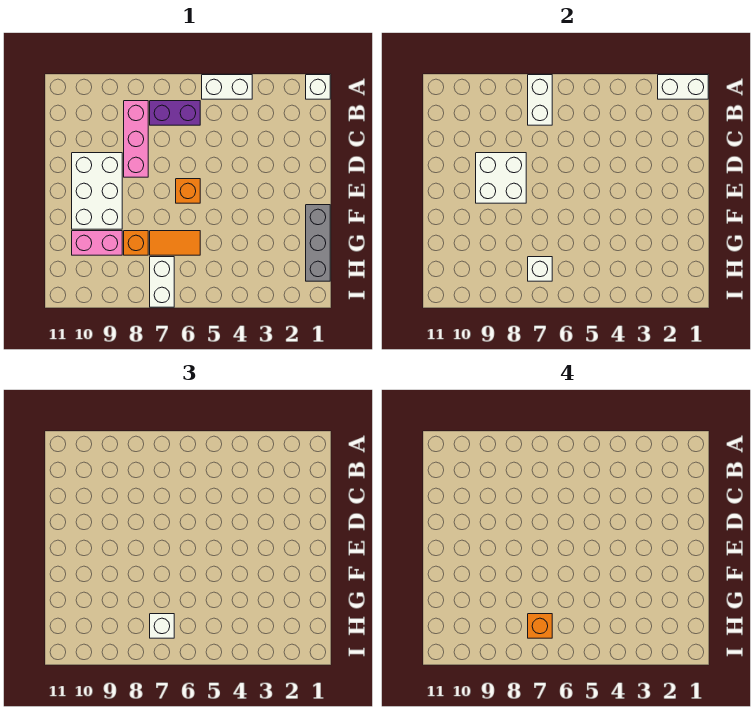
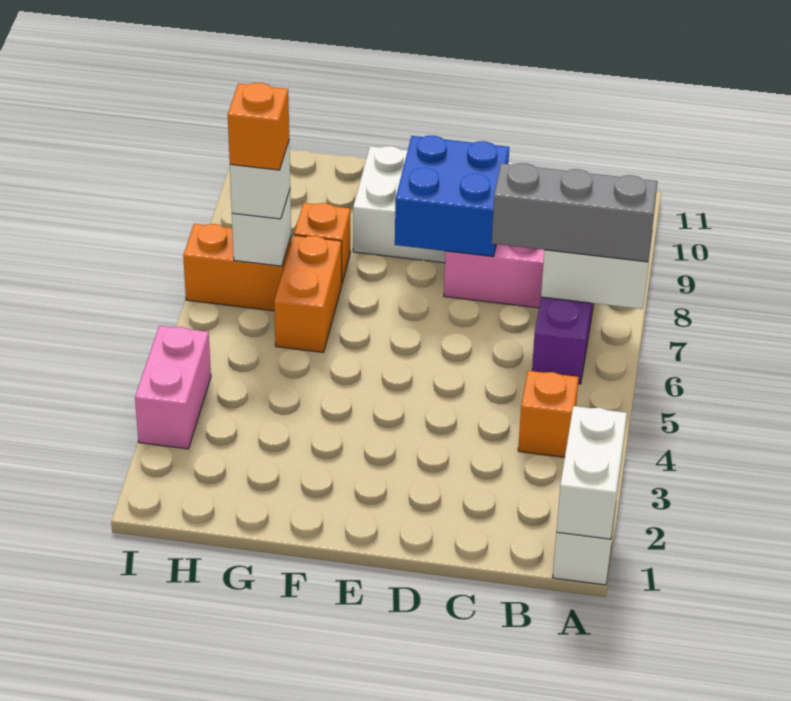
white 1x2 brick [202,75,252,99] -> none
white 2x2 brick [476,153,526,203] -> blue 2x2 brick [395,136,509,257]
orange 1x1 brick [176,179,200,203] -> orange 1x1 brick moved to [518,371,579,457]
grey 1x3 brick [306,205,330,281] -> grey 1x3 brick moved to [492,163,658,262]
orange 1x2 tile [150,231,200,255] -> orange 1x2 brick [274,235,342,352]
pink 1x2 brick [72,231,122,255] -> pink 1x2 brick moved to [135,326,211,449]
white 1x2 brick [150,257,174,307] -> orange 1x2 brick [183,224,291,311]

